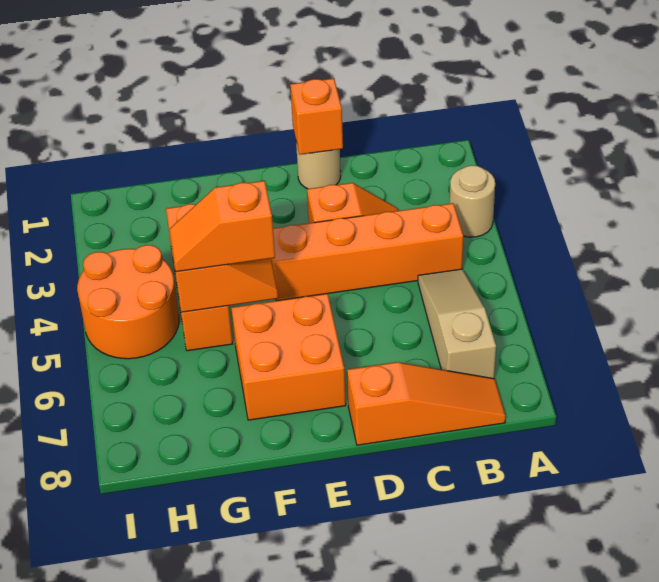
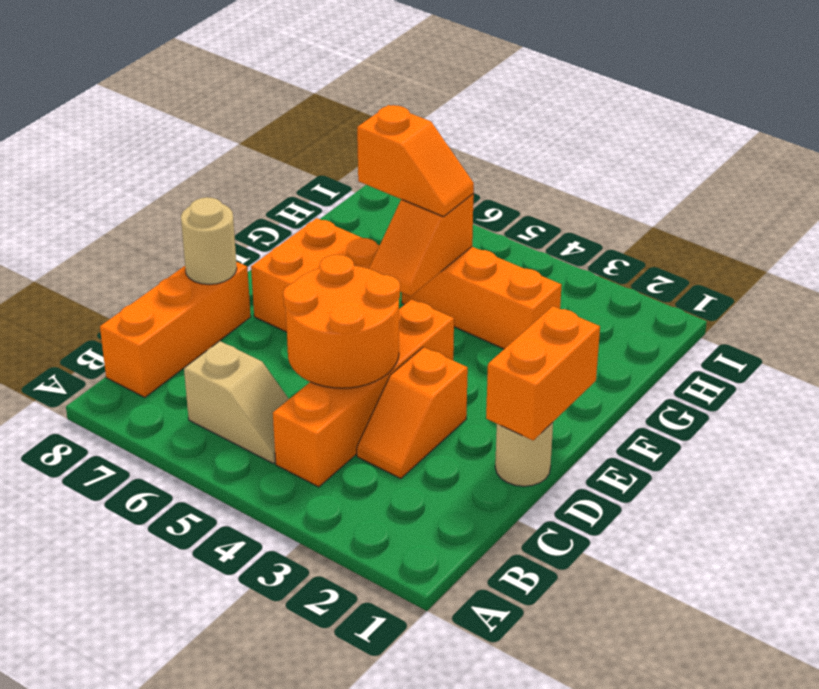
tan 1x1 round brick [450,165,495,237] -> tan 1x1 round brick moved to [181,197,237,284]
tan 1x3 slope [418,269,496,379] -> tan 1x2 slope [184,341,289,464]
orange 1x3 slope [347,362,506,445] -> orange 1x3 brick [100,262,251,397]
orange 1x1 brick [290,78,343,155] -> orange 1x2 brick [486,306,600,440]
orange 1x2 slope [169,181,275,272] -> orange 1x2 slope turned to [357,105,474,217]
orange 2x2 round brick [77,245,179,359] -> orange 2x2 round brick moved to [283,255,400,388]

